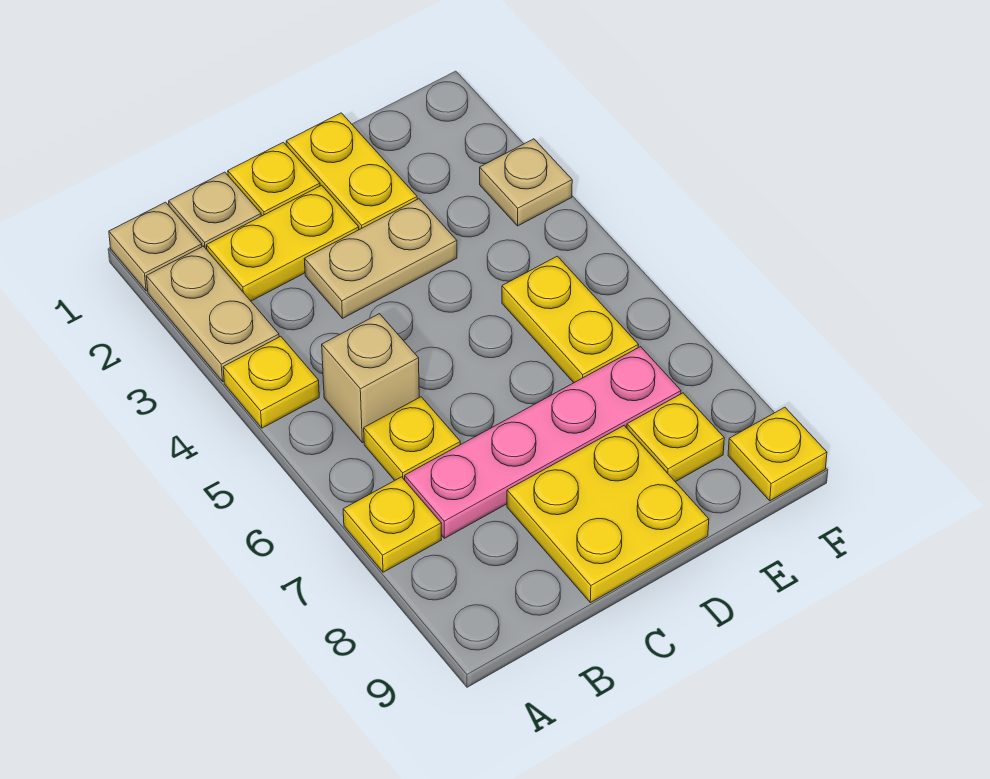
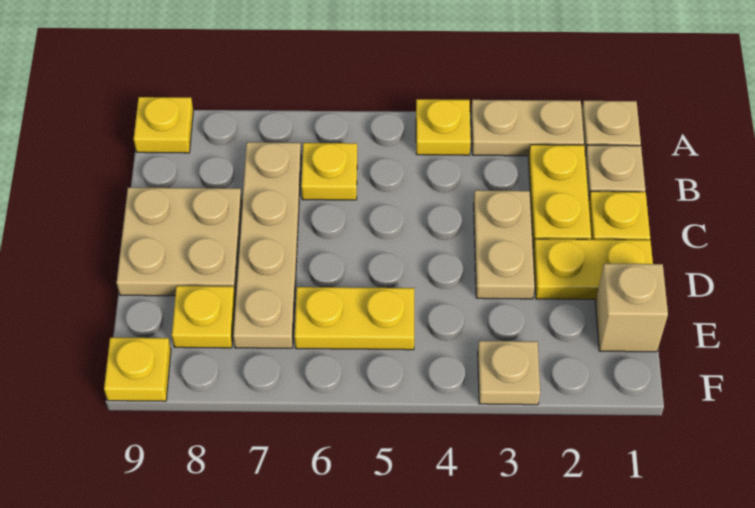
yellow 1x1 plate [343,477,442,572] -> yellow 1x1 plate moved to [134,97,193,153]
tan 1x1 brick [322,314,419,443] -> tan 1x1 brick moved to [596,264,668,352]
pink 1x4 plate [405,347,681,538] -> tan 1x4 plate [233,142,301,348]
yellow 2x2 plate [507,426,709,603] -> tan 2x2 plate [117,188,242,296]

